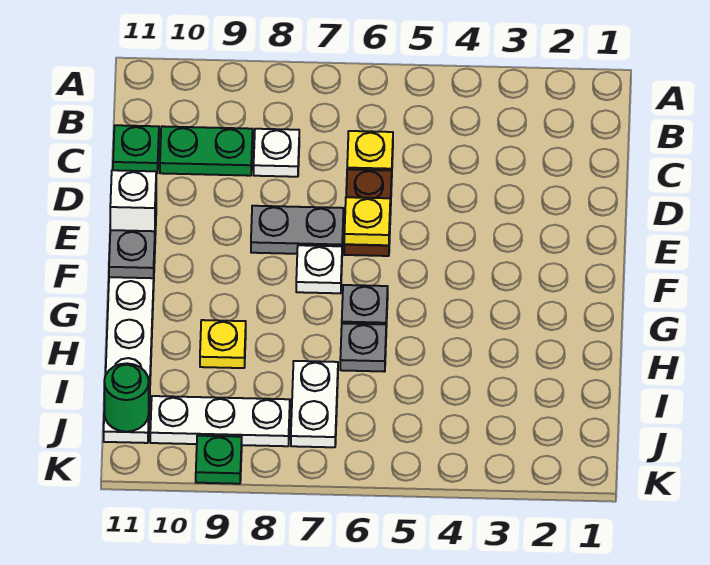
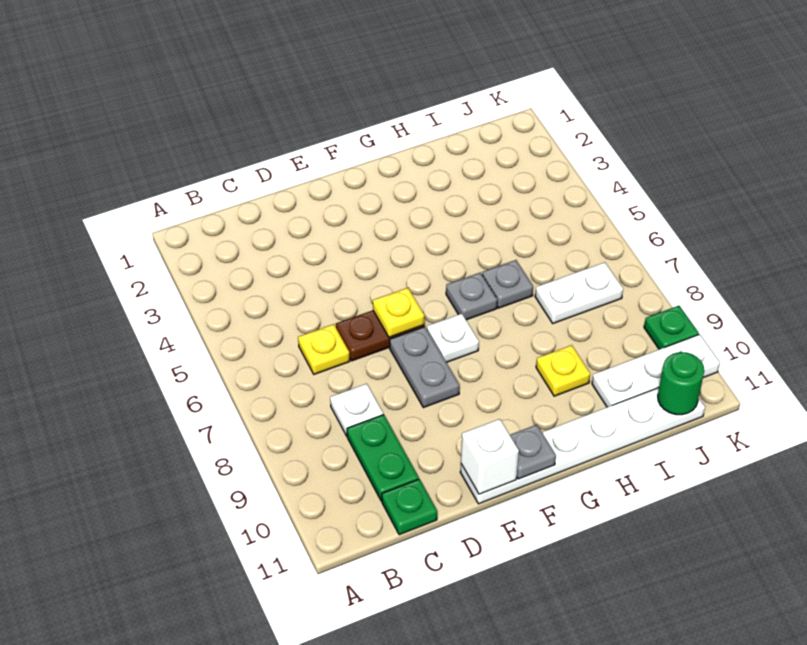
white 1x3 plate [150,396,290,446] -> white 1x3 plate turned to [592,334,720,407]

